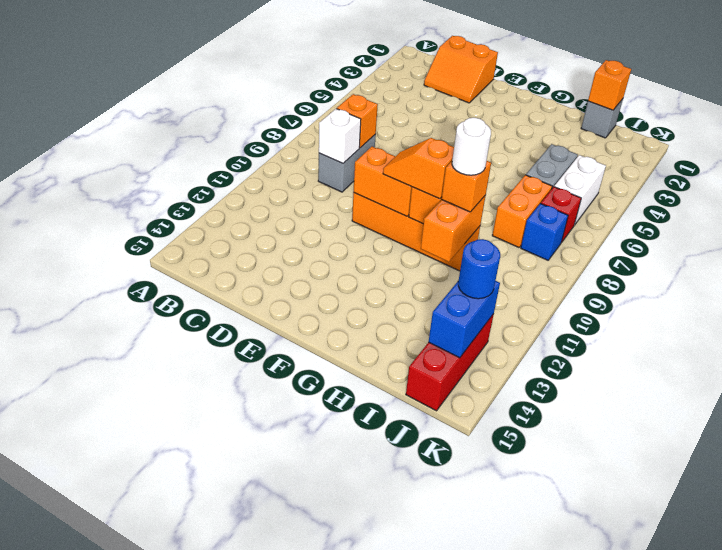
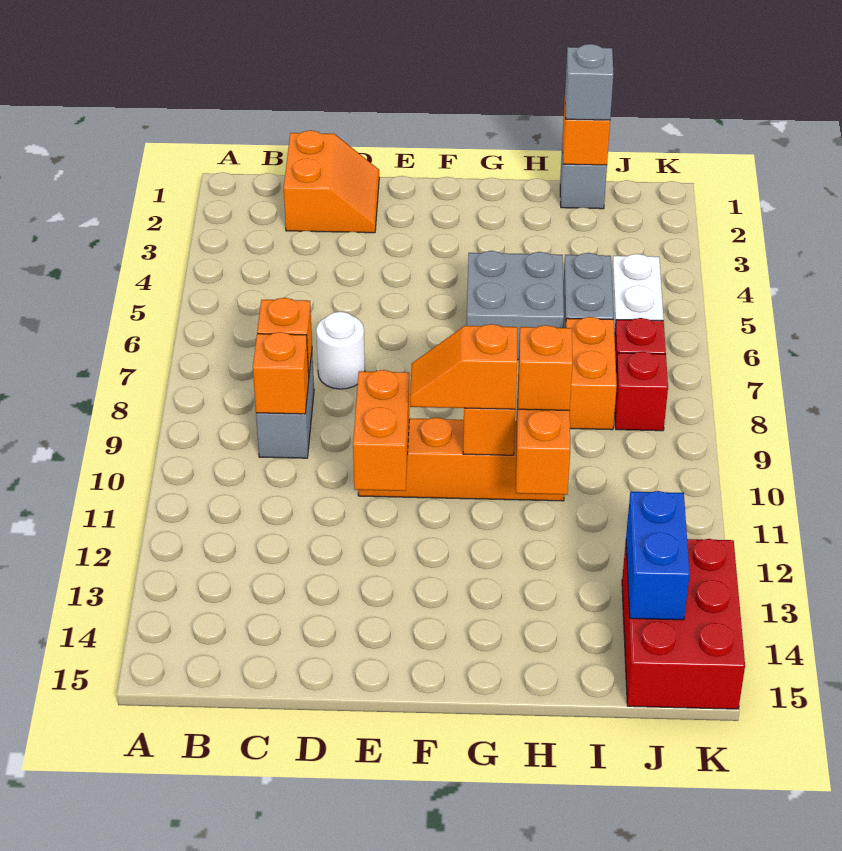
orange 2x2 slope [424,36,498,103] -> orange 2x2 slope turned to [284,130,379,233]
white 1x1 brick [319,109,361,163] -> orange 1x1 brick [253,332,309,414]
orange 1x2 brick [354,147,412,216] -> orange 1x2 brick turned to [353,370,409,491]
none -> grey 2x2 brick [467,251,564,360]
white 1x1 round brick [452,118,491,175] -> white 1x1 round brick moved to [316,312,365,389]
none -> grey 1x1 brick [565,44,614,120]
blue 1x1 brick [521,203,568,260] -> red 1x1 brick [615,352,668,431]
red 1x3 brick [406,314,494,411] -> red 2x3 brick [622,539,745,709]
blue 1x1 round brick [458,239,500,299] -> none

